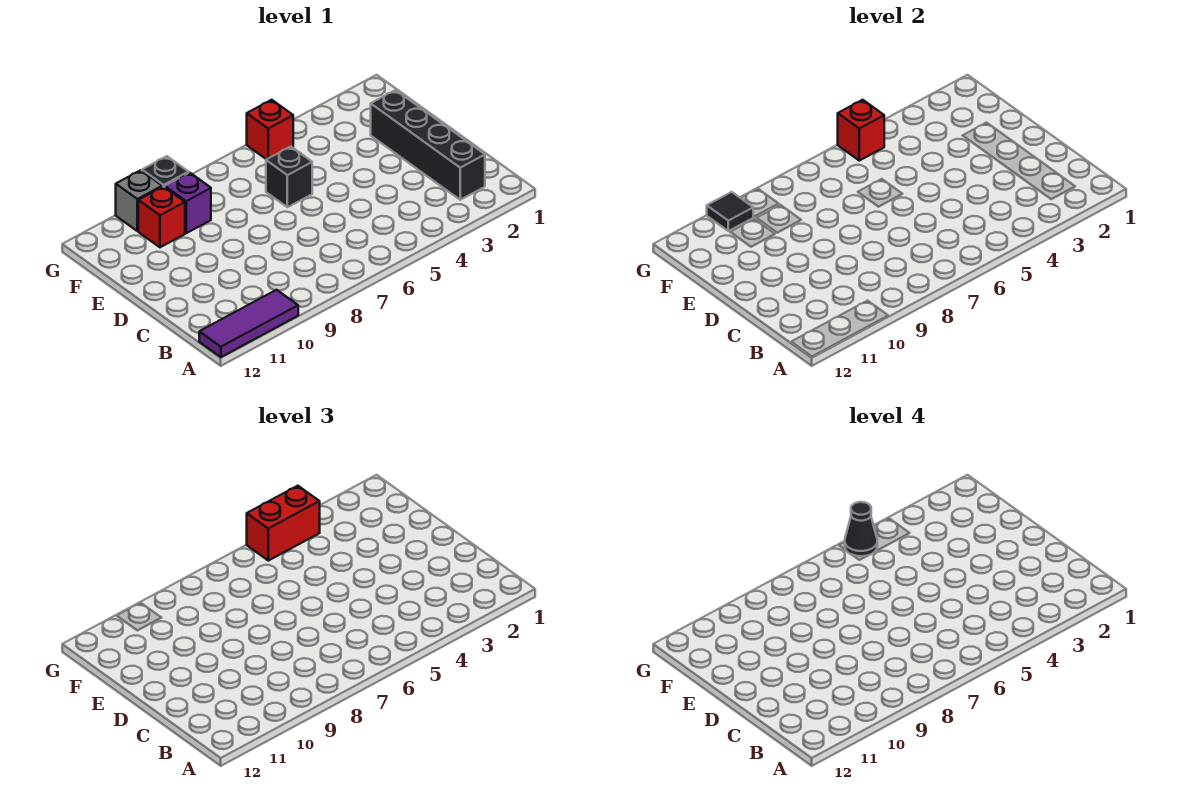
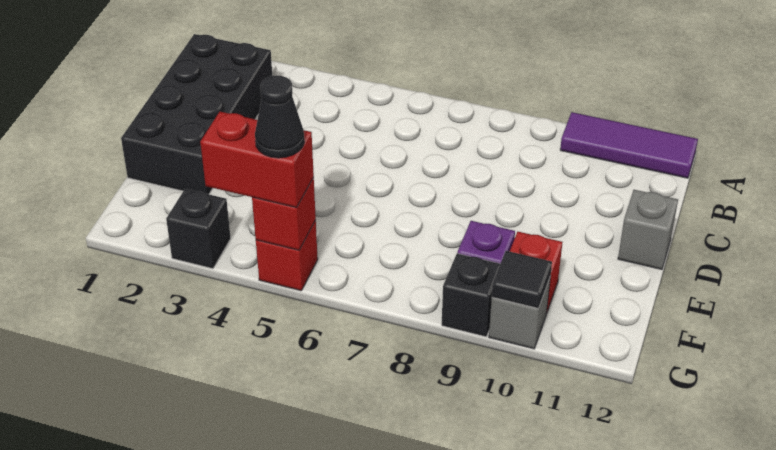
black 1x4 brick [371,90,485,200] -> black 2x4 brick [121,34,272,194]
none -> grey 1x1 brick [618,190,678,269]
black 1x1 brick [266,147,312,207] -> black 1x1 brick moved to [166,189,231,269]

